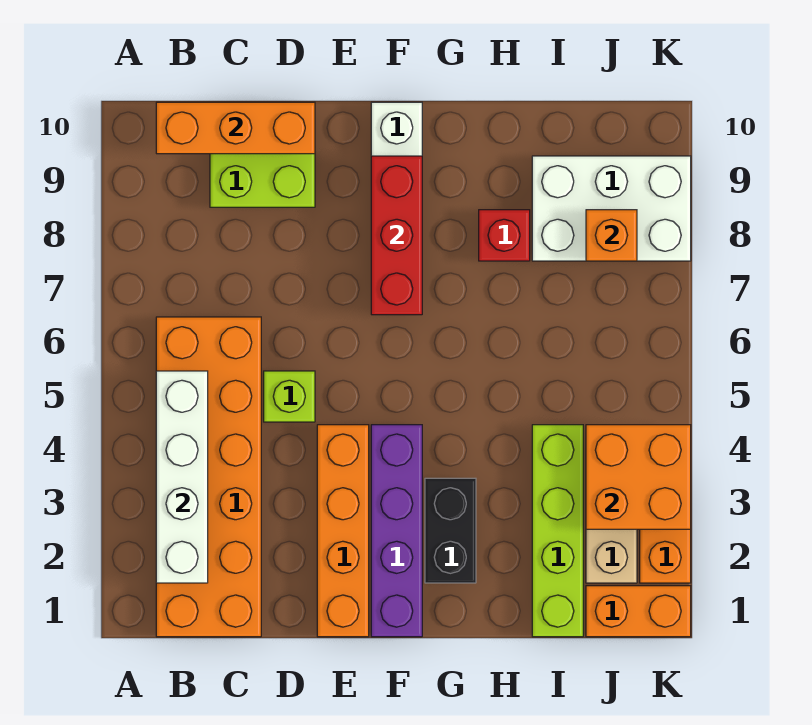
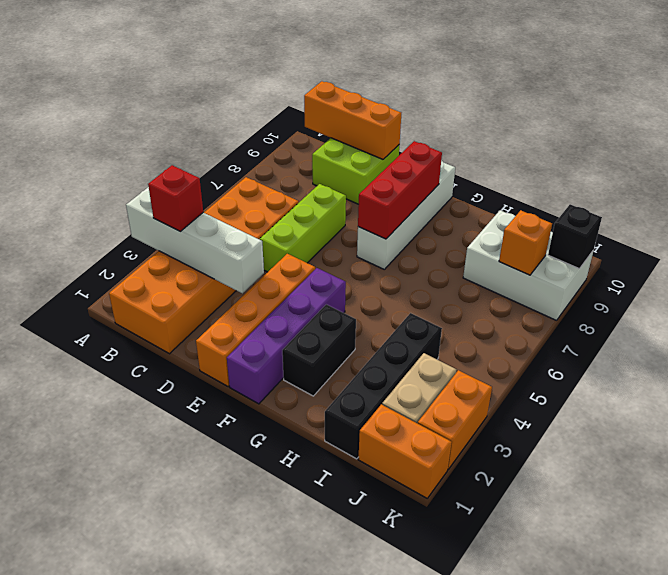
white 1x4 brick [156,371,208,583] -> white 1x4 brick turned to [126,187,264,293]
lime 1x1 brick [264,371,315,422] -> lime 1x3 brick [260,184,346,272]
red 1x1 brick [479,210,530,261] -> red 1x1 brick moved to [148,165,203,231]
lime 1x4 brick [532,425,583,637] -> black 1x4 brick [325,313,442,459]
orange 2x2 brick [586,425,691,529] -> none
none -> black 1x1 brick [548,204,602,269]

